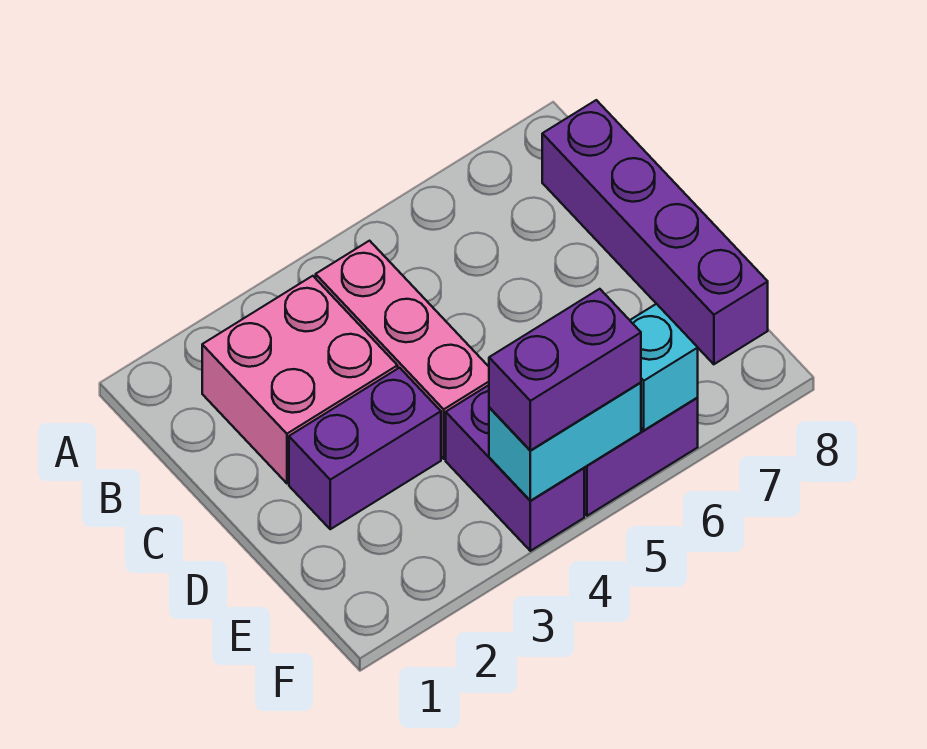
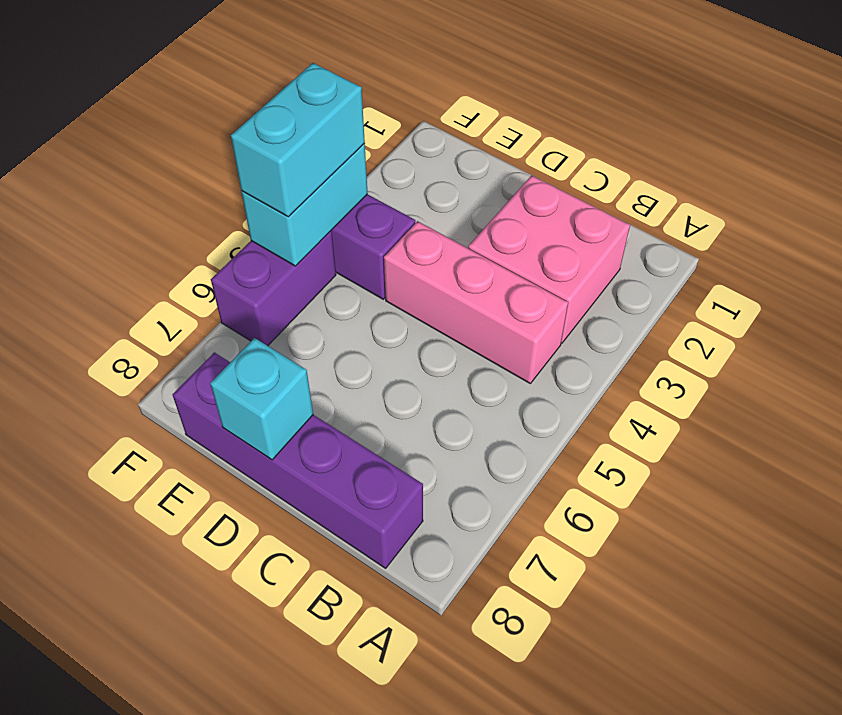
purple 1x2 brick [289,368,441,529] -> none
purple 1x2 brick [489,289,641,450] -> cyan 1x2 brick [231,63,365,217]
cyan 1x1 brick [630,304,698,430] -> cyan 1x1 brick moved to [210,338,313,460]

